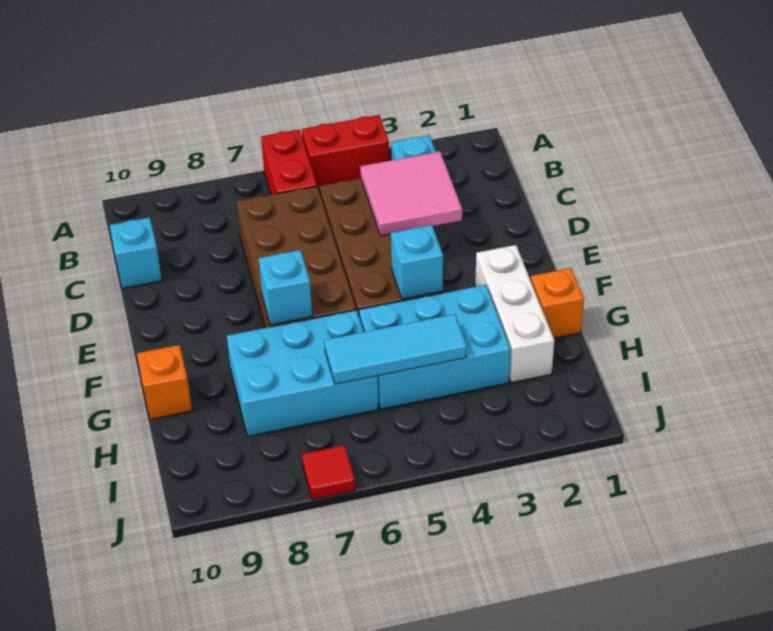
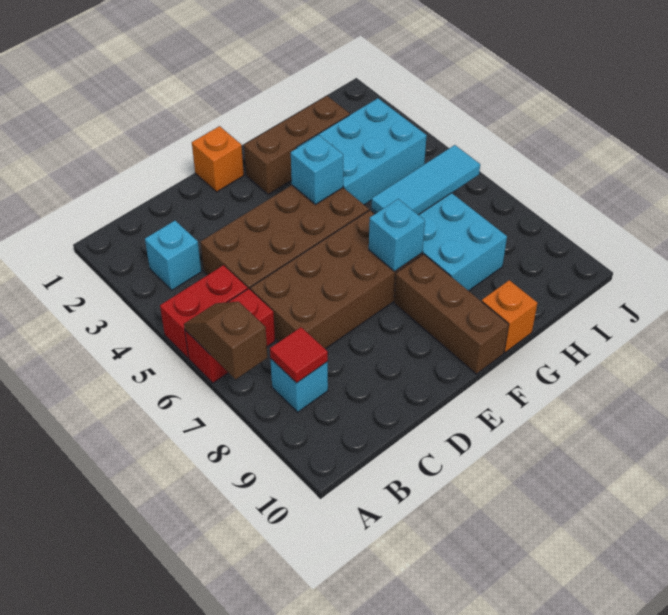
red 1x2 brick [301,115,389,189] -> red 1x2 brick turned to [160,265,248,358]
none -> brown 1x2 slope [184,302,267,379]
pink 2x2 tile [360,151,462,236] -> none
cyan 1x1 brick [110,217,162,288] -> cyan 1x1 brick moved to [270,359,328,412]
white 1x3 brick [475,245,554,383] -> brown 1x3 brick [244,96,350,195]
none -> brown 1x3 brick [394,254,509,374]
orange 1x1 brick [531,268,584,338] -> orange 1x1 brick moved to [192,126,244,192]
cyan 2x3 brick [359,285,511,409] -> cyan 2x3 brick turned to [296,98,427,205]
cyan 1x3 tile [324,314,467,384] -> cyan 1x3 tile turned to [372,145,480,215]
red 1x1 tile [302,445,355,500] -> red 1x1 tile moved to [270,327,328,383]

